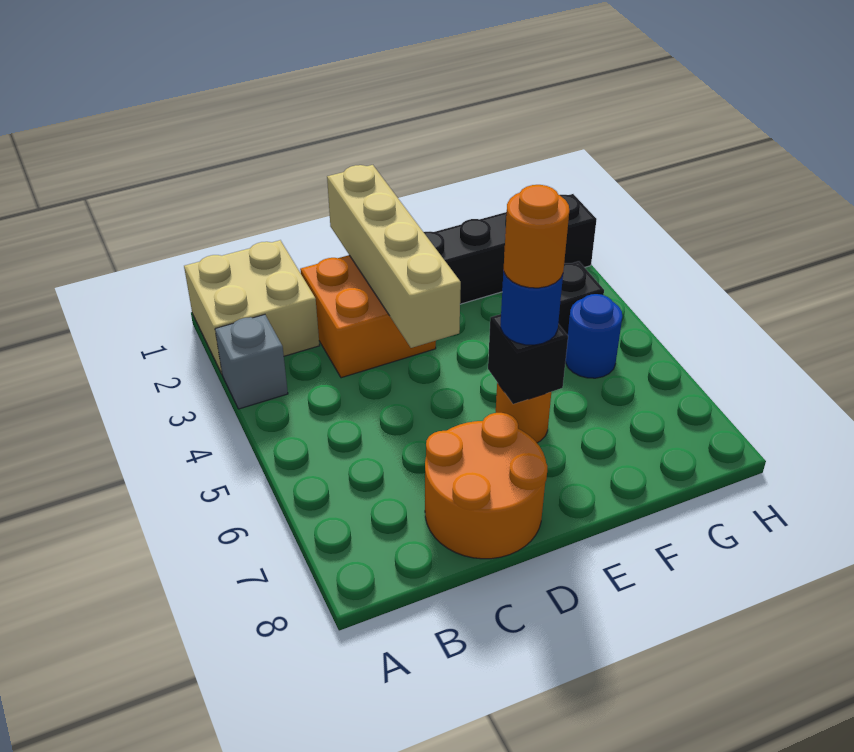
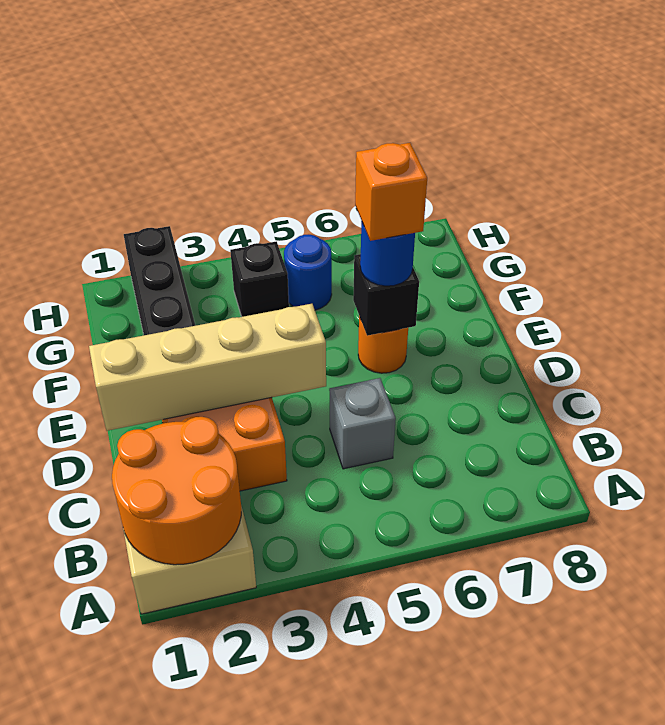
grey 1x1 brick [215,315,288,409] -> grey 1x1 brick moved to [329,378,396,469]
orange 2x2 round brick [425,413,547,559] -> orange 2x2 round brick moved to [112,417,241,565]
orange 1x1 round brick [504,185,569,288] -> orange 1x1 brick [355,143,427,241]

